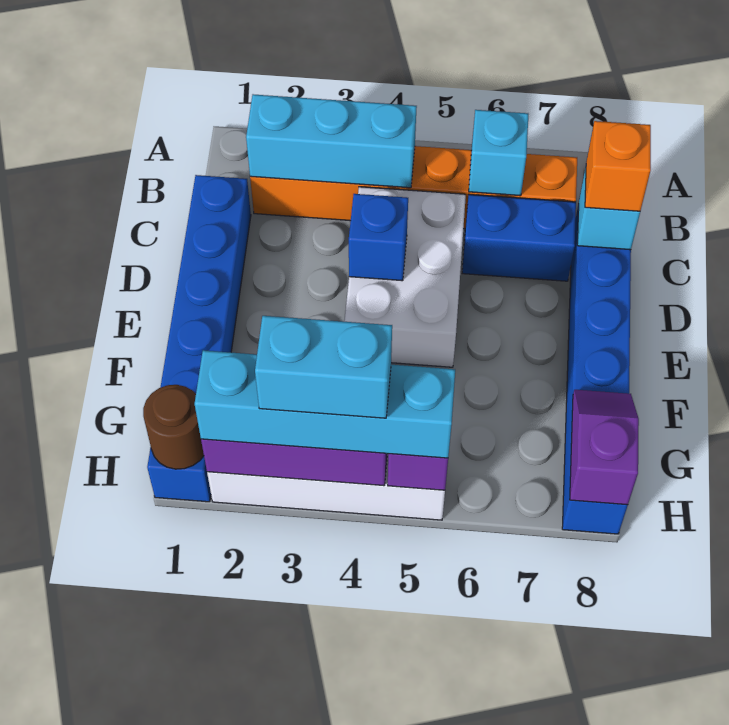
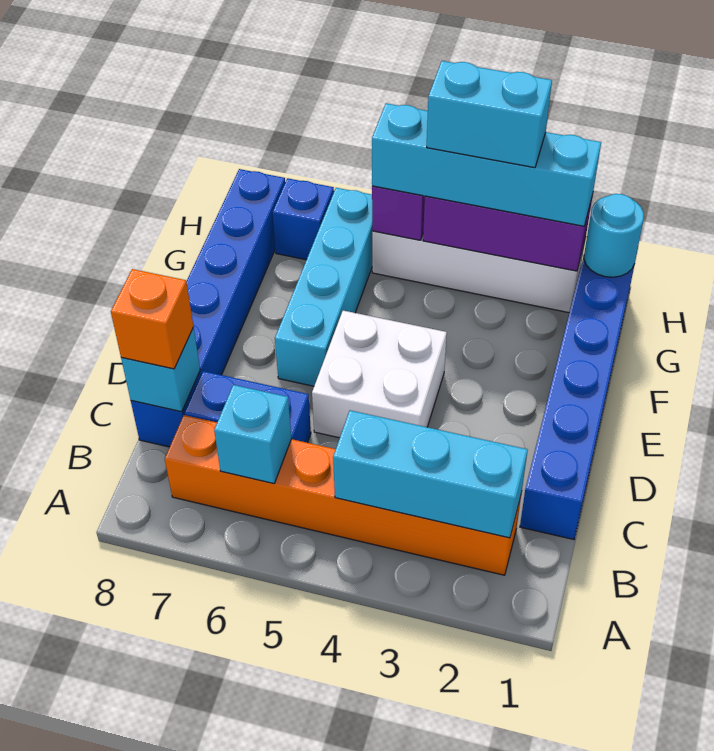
white 2x3 brick [344,187,466,367] -> white 2x2 brick [312,311,447,438]
blue 1x1 brick [349,194,408,281] -> blue 1x1 brick moved to [273,178,334,260]
none -> cyan 1x4 brick [275,188,372,386]
purple 1x2 slope [570,390,639,505] -> none
brown 1x1 round brick [143,385,204,469] -> cyan 1x1 round brick [584,194,644,277]

